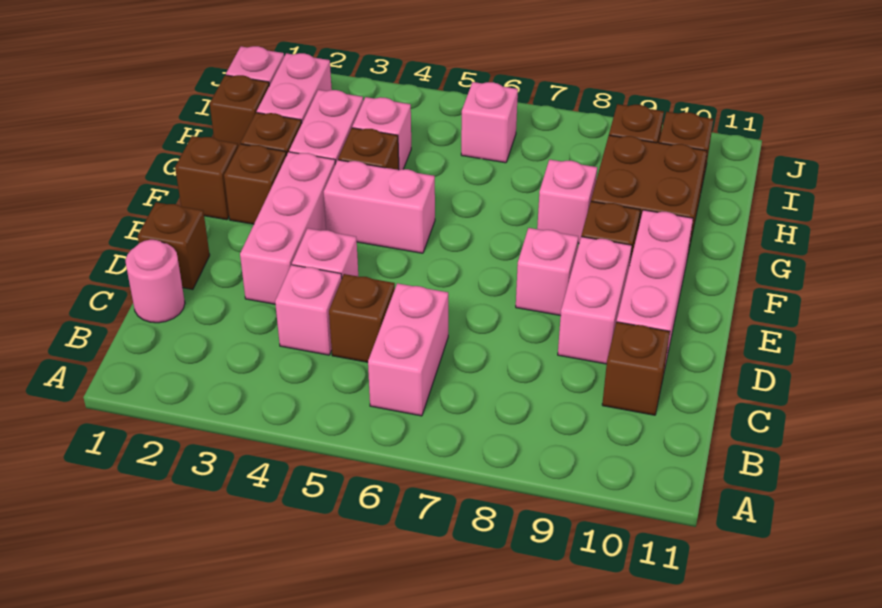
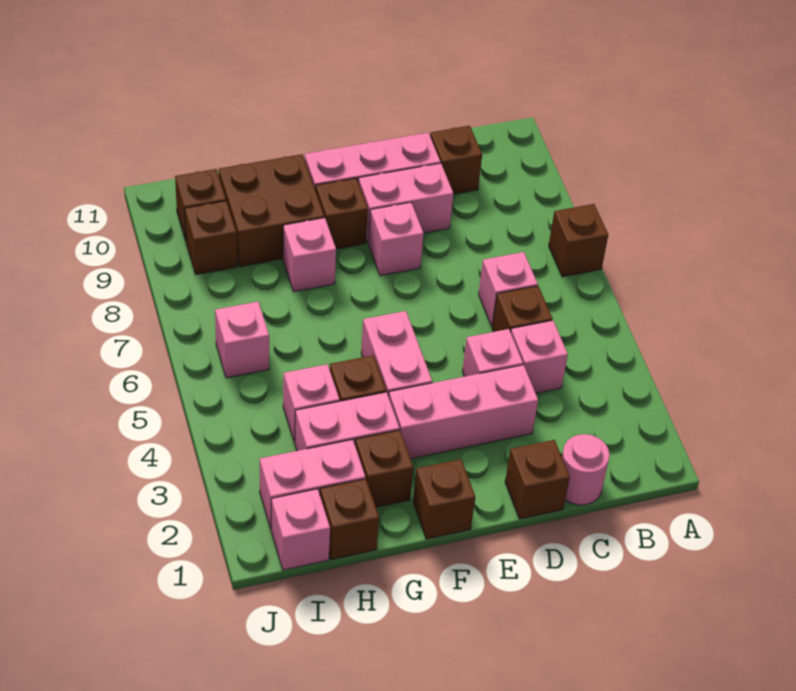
pink 1x2 brick [368,283,448,416] -> pink 1x1 brick [479,252,538,326]
brown 1x1 brick [224,144,287,224] -> brown 1x1 brick moved to [549,204,608,277]

